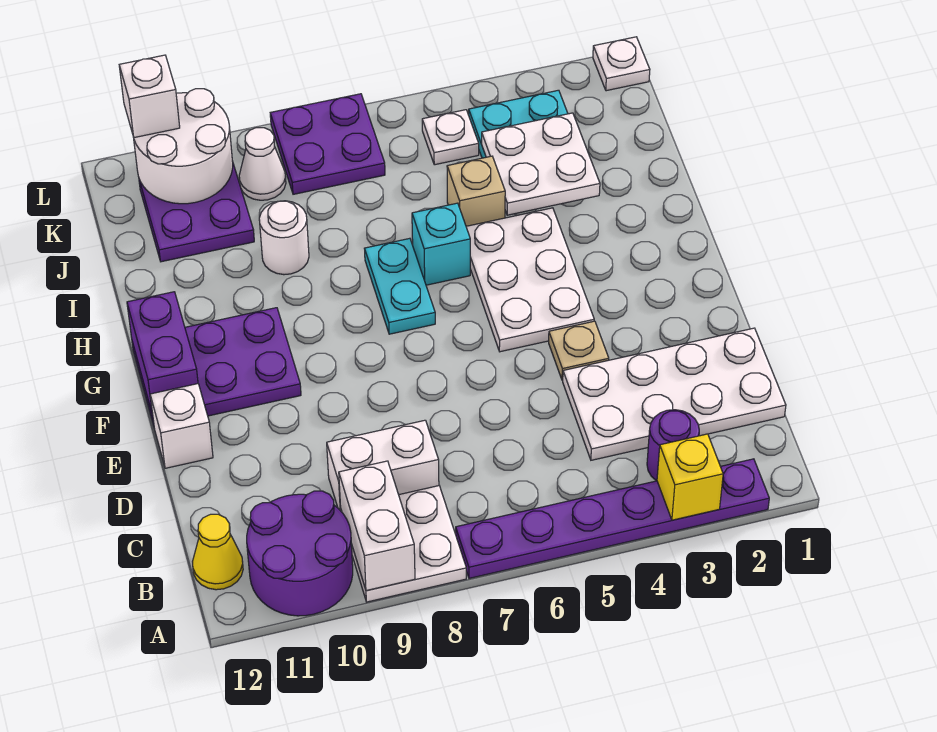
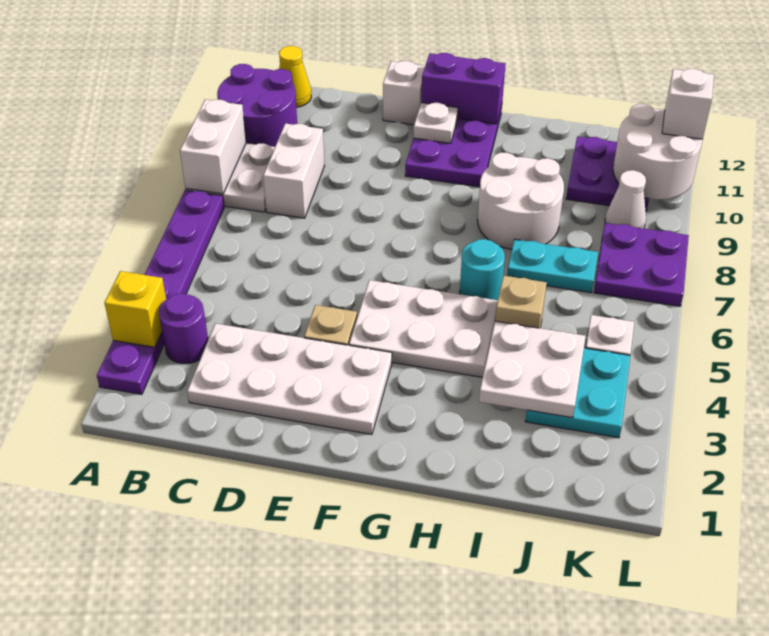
white 1x2 brick [339,461,415,591] -> white 1x2 brick turned to [180,100,246,194]
white 2x4 plate [563,328,786,460] -> white 2x4 plate turned to [187,323,392,434]
cyan 1x2 plate [364,238,435,334] -> cyan 1x2 plate moved to [507,239,598,293]
cyan 1x1 brick [412,203,470,285] -> cyan 1x1 round brick [460,239,505,300]
white 1x1 round brick [259,201,309,275] -> white 2x2 round brick [477,153,564,249]
white 1x1 plate [593,37,650,91] -> white 1x1 plate moved to [413,103,458,143]

